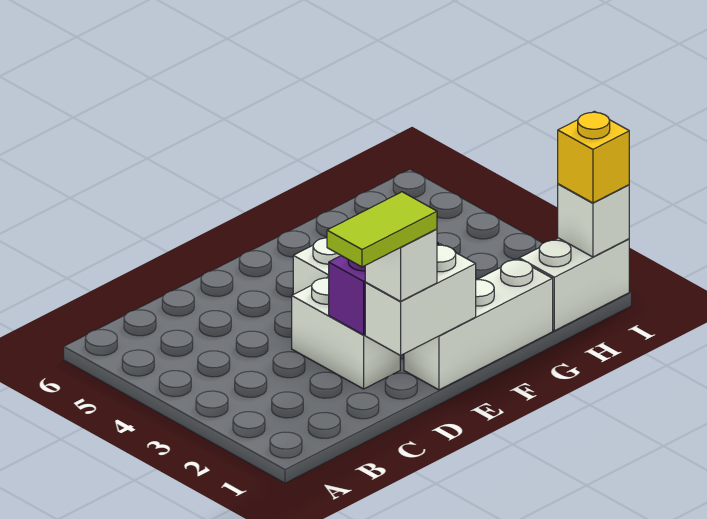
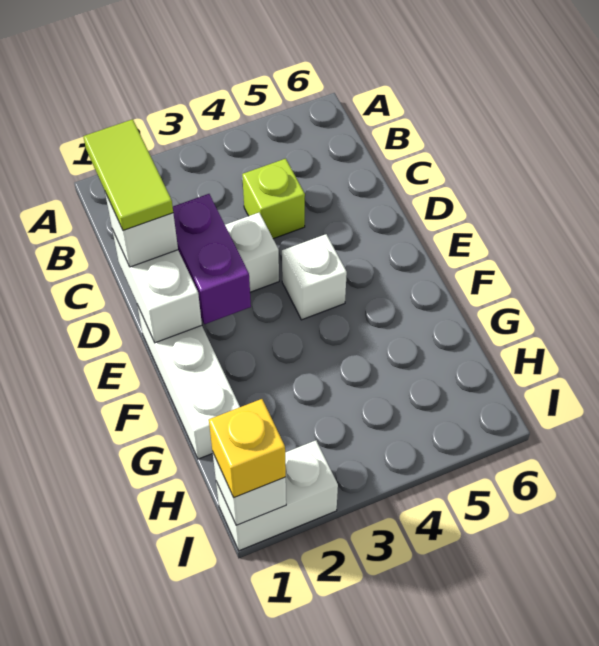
none -> lime 1x1 brick [242,158,305,239]
white 1x2 brick [519,238,629,331] -> white 1x2 brick turned to [216,440,338,551]

